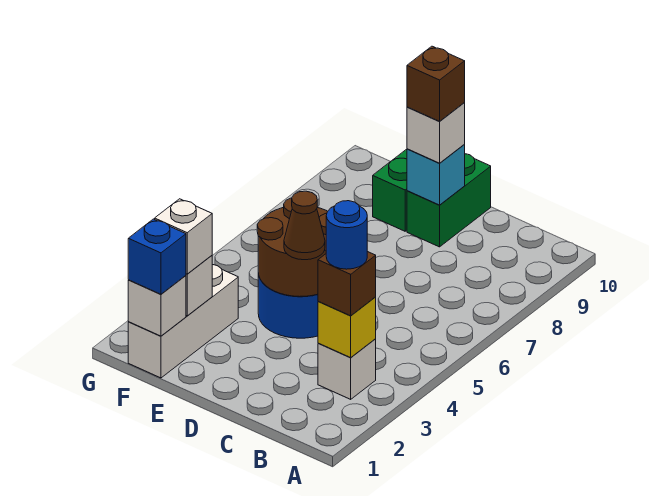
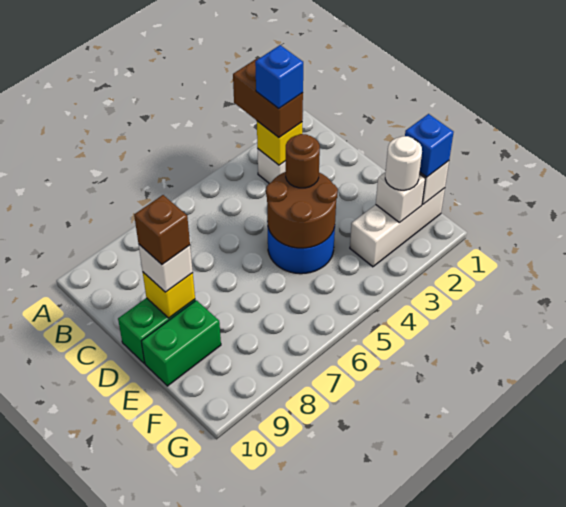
brown 1x1 brick [318,252,376,316] -> brown 1x2 brick [233,59,303,137]
blue 1x1 round brick [326,201,367,269] -> blue 1x1 brick [255,45,303,108]
brown 1x1 cone [284,191,325,260] -> brown 1x1 round brick [286,134,320,188]
cyan 1x1 brick [407,144,465,205] -> yellow 1x1 brick [143,272,195,318]
white 1x1 brick [155,199,212,274] -> white 1x1 round brick [385,136,422,190]

